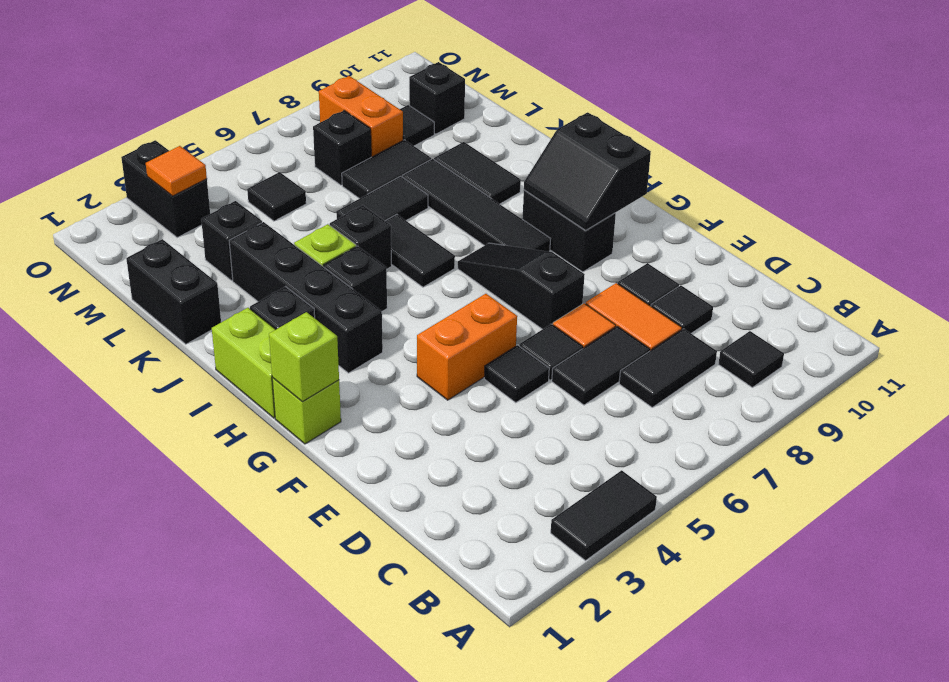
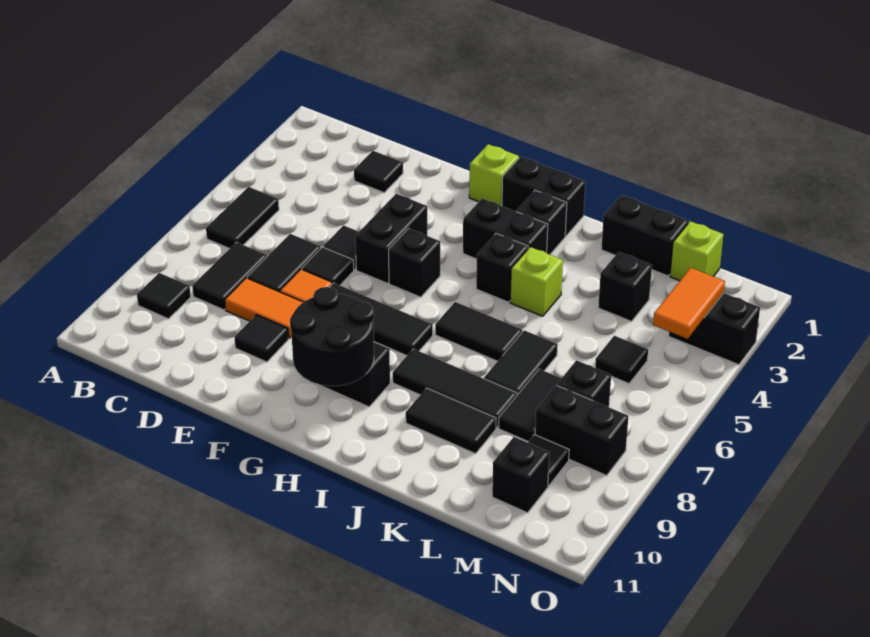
black 1x2 tile [551,470,657,561] -> black 1x2 tile moved to [206,187,279,249]
black 1x1 tile [651,285,713,333] -> black 1x1 tile moved to [354,151,403,193]
orange 1x2 brick [417,294,517,400] -> black 1x2 brick [355,194,427,283]
black 1x3 slope [458,243,585,329] -> black 1x3 tile [330,283,433,356]
lime 1x1 brick [269,312,339,402] -> lime 1x1 brick moved to [670,221,723,281]
black 2x2 slope [524,112,651,230] -> black 2x2 round brick [290,287,374,386]
lime 1x2 brick [212,308,276,418] -> black 1x2 brick [502,157,586,236]
black 1x4 brick [229,222,383,373] -> black 1x2 brick [463,198,548,259]
black 1x4 tile [402,159,550,252] -> black 1x3 tile [393,349,517,428]
black 1x1 brick [330,205,392,269] -> black 1x1 brick moved to [389,229,440,297]
orange 1x2 brick [319,76,403,157] -> black 1x2 brick [535,385,628,475]
orange 1x1 tile [146,146,207,196] -> orange 1x2 tile [653,268,725,339]

